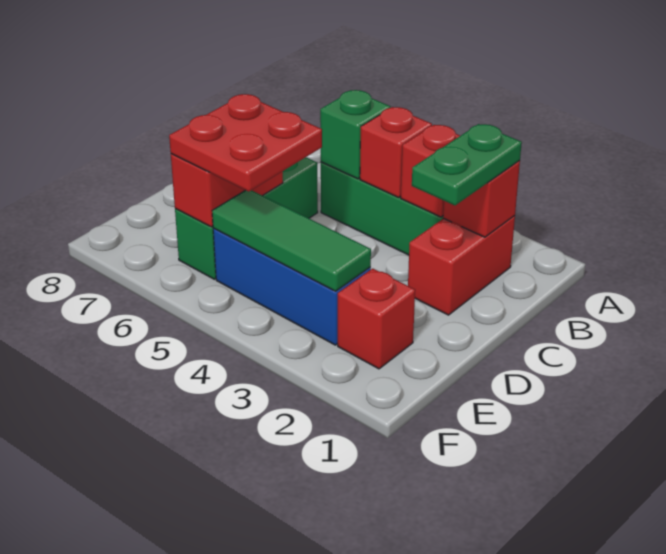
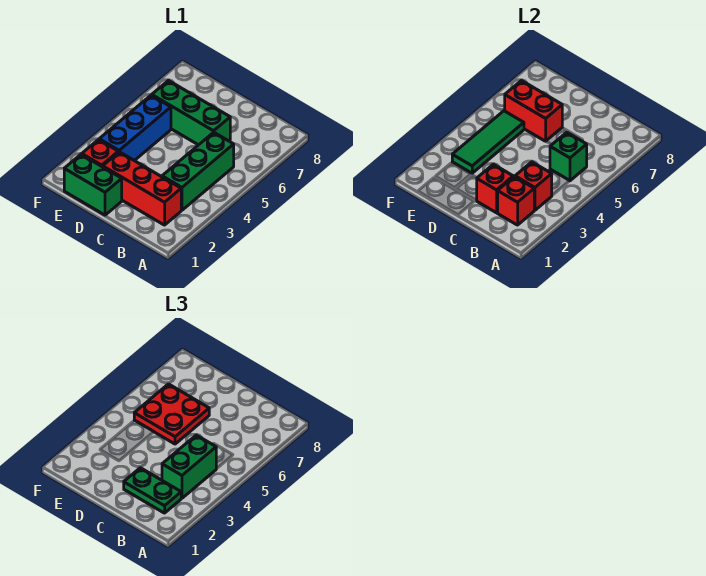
red 1x2 brick [408,216,515,315] -> red 1x3 brick [103,152,181,225]
none -> green 1x2 brick [162,435,216,498]
red 1x1 brick [360,107,432,197] -> red 1x1 brick moved to [477,164,513,213]
none -> green 1x2 brick [64,154,122,215]

